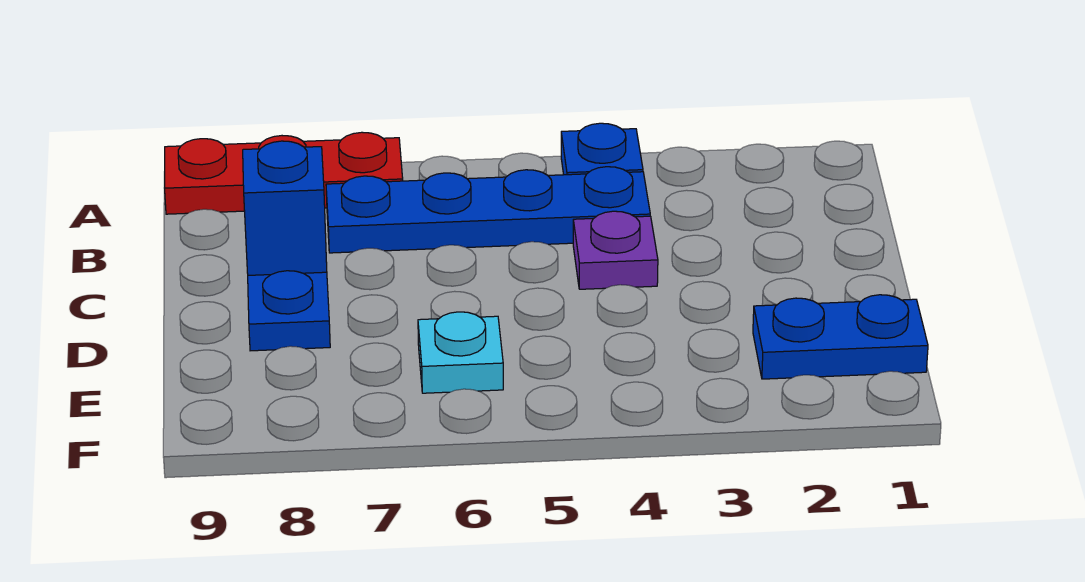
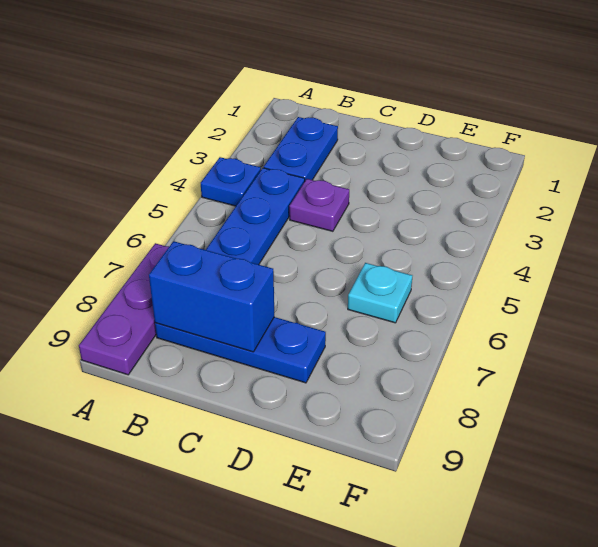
red 1x3 plate [164,132,403,214] -> purple 1x3 plate [79,243,169,375]
blue 1x1 brick [243,141,327,275] -> blue 1x2 brick [149,241,274,352]
blue 1x2 plate [753,295,928,379] -> blue 1x2 plate moved to [264,117,338,180]

